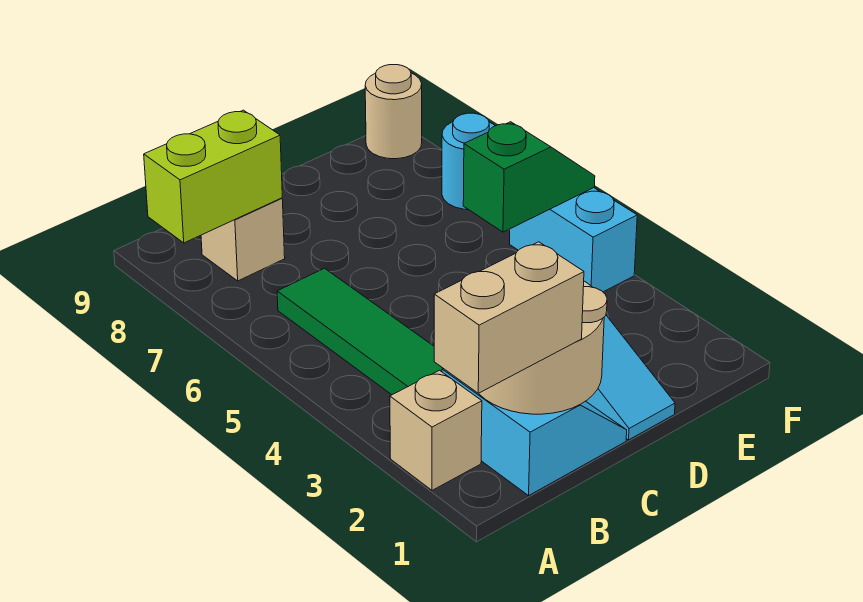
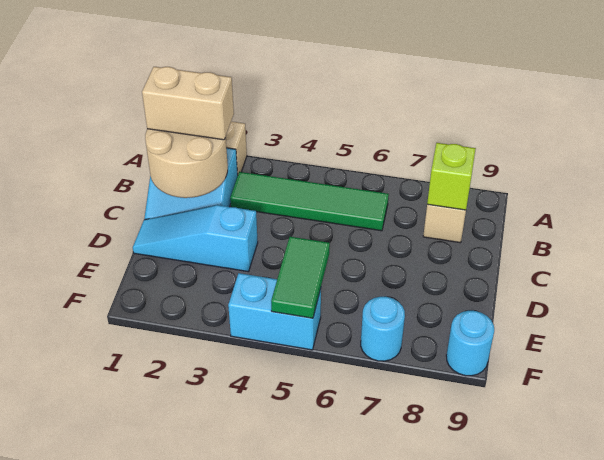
tan 1x2 brick [434,242,584,393] -> tan 1x2 brick turned to [142,67,234,140]
lime 1x2 brick [144,110,282,243] -> lime 1x1 brick [427,143,476,210]
green 1x2 slope [463,122,595,232] -> green 1x2 tile [271,237,330,318]
tan 1x1 round brick [365,65,422,159] -> cyan 1x1 round brick [446,311,494,376]

